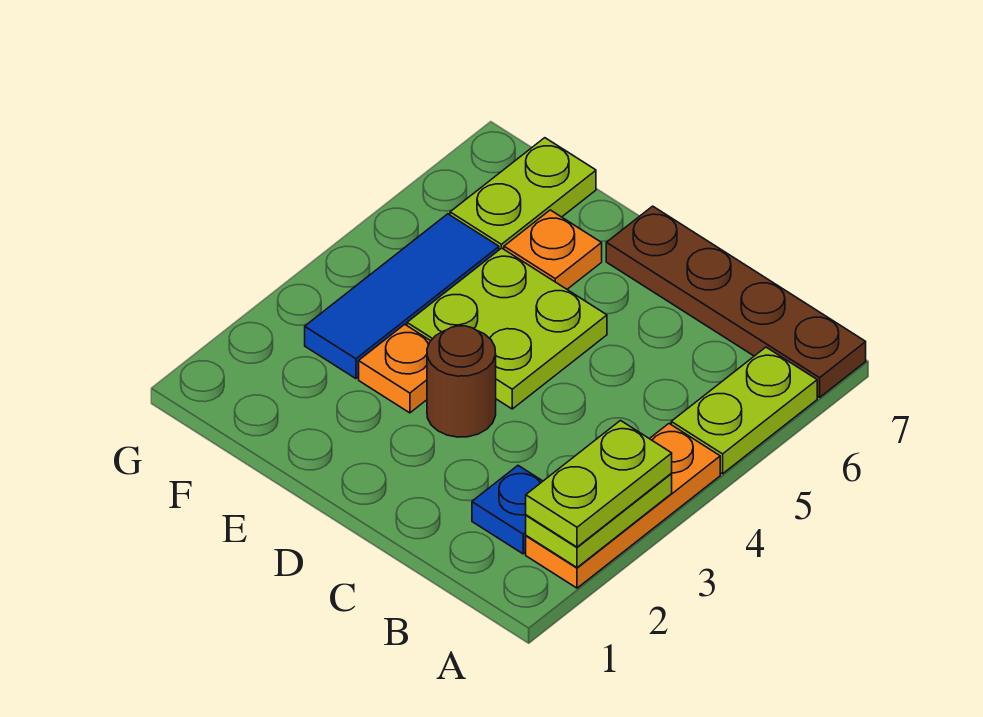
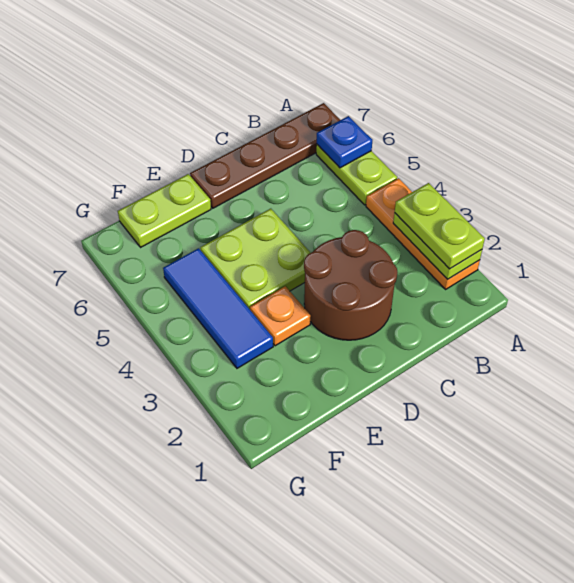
blue 1x1 plate [472,466,543,554] -> blue 1x1 plate moved to [317,116,372,168]
brown 1x1 round brick [427,326,496,437] -> brown 2x2 round brick [304,230,397,340]
orange 1x1 plate [504,210,602,289] -> none
lime 1x2 plate [450,138,596,250] -> lime 1x2 plate turned to [118,174,211,247]

